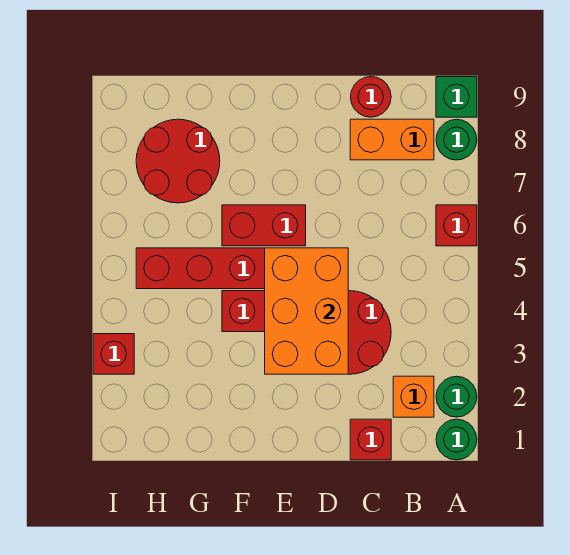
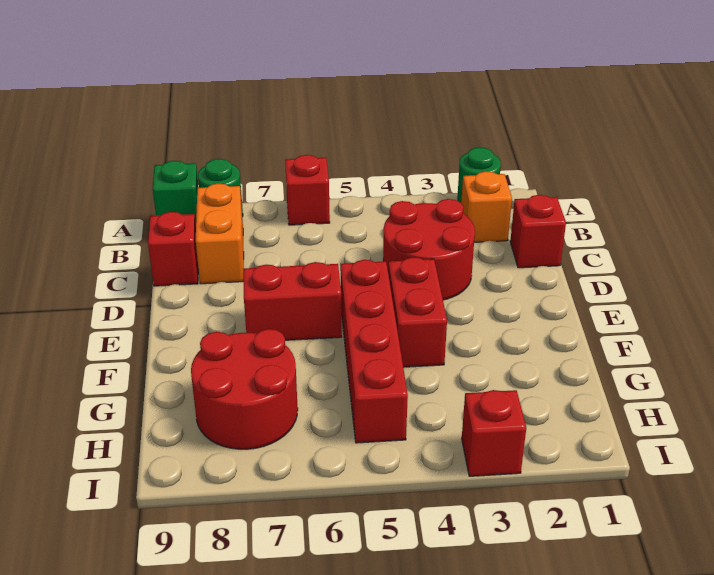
green 1x1 round brick [436,419,477,460] -> none
red 1x1 round brick [351,77,391,117] -> red 1x1 brick [148,212,198,286]
orange 2x3 brick [265,248,348,374] -> none
red 1x2 brick [222,205,306,246] -> red 1x2 brick turned to [243,262,342,340]

